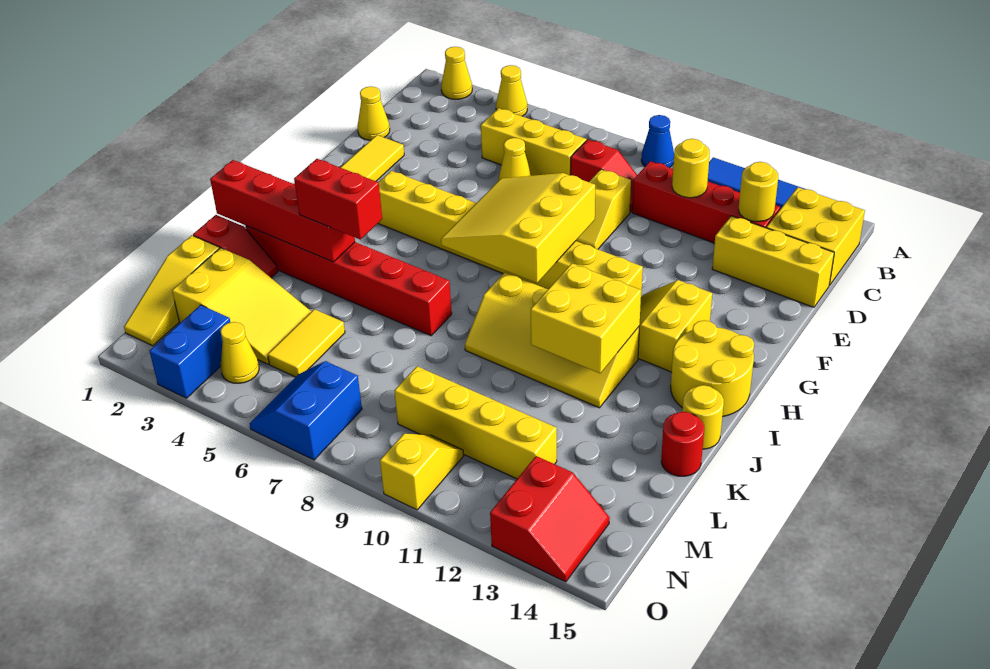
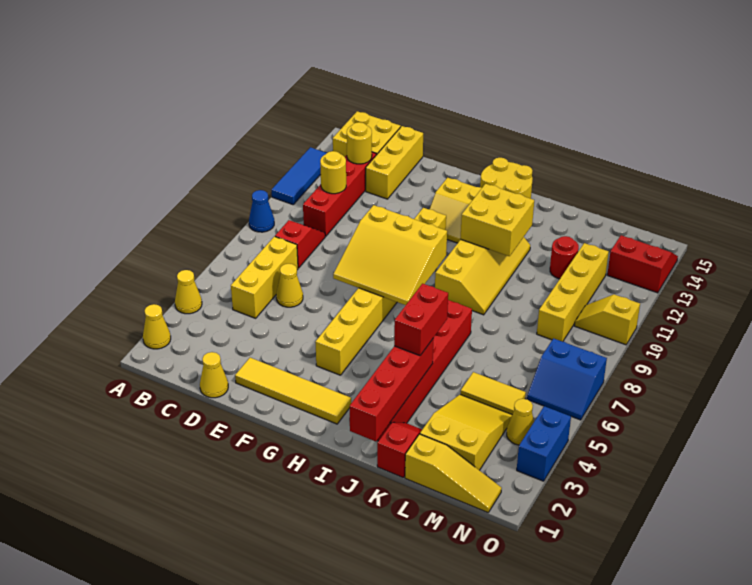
yellow 1x2 slope [576,169,631,249] -> none
yellow 1x1 round brick [682,385,724,449] -> none
red 1x1 round brick [661,412,704,476] -> red 1x1 round brick moved to [550,236,579,279]
blue 1x2 brick [150,305,231,398] -> blue 1x2 brick turned to [517,406,571,481]

